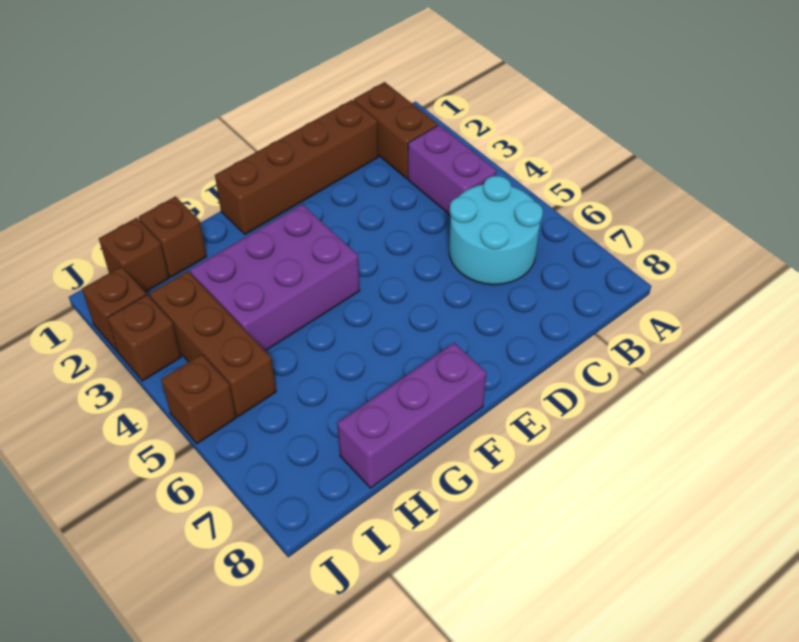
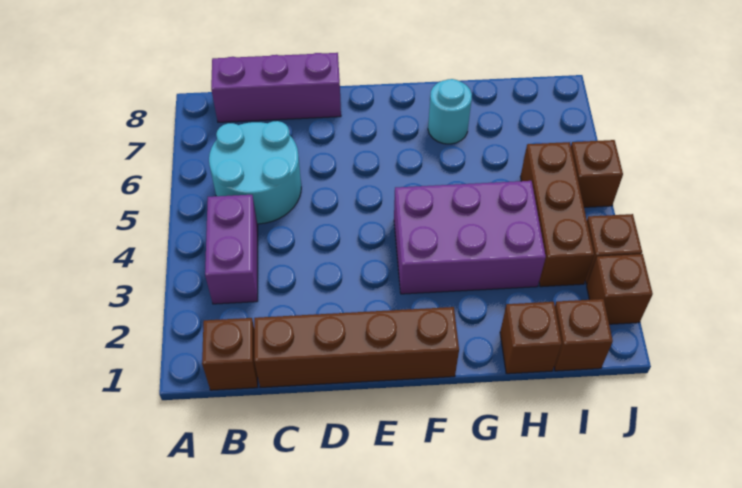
brown 1x2 brick [354,82,438,178] -> brown 1x1 brick [202,318,258,390]
purple 1x3 brick [338,343,486,488] -> purple 1x3 brick moved to [211,53,341,122]
none -> cyan 1x1 round brick [428,79,472,144]

